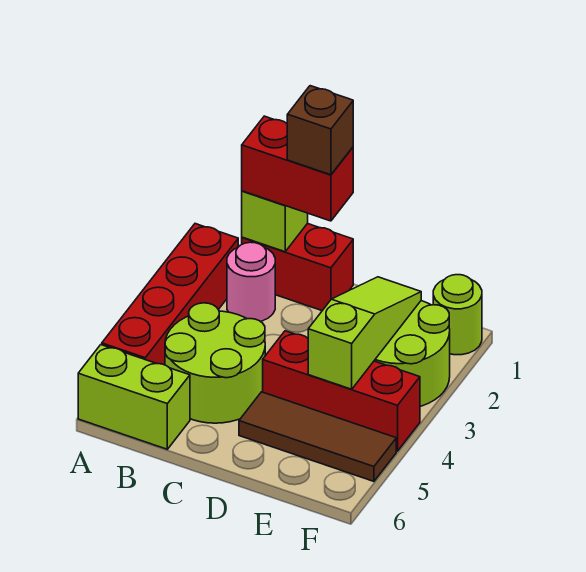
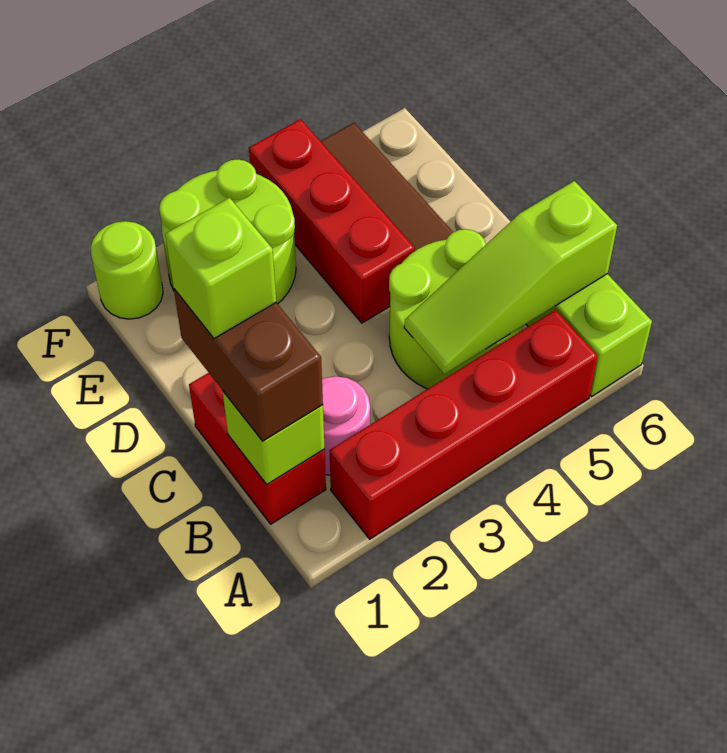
red 1x2 brick [242,116,353,221] -> brown 1x2 brick [174,289,323,441]
brown 1x1 brick [287,86,353,175] -> lime 1x1 brick [165,198,276,338]
lime 1x3 slope [308,277,421,389] -> lime 1x3 slope moved to [404,181,617,374]

